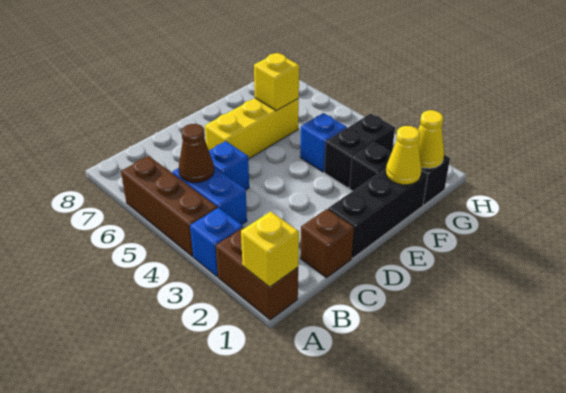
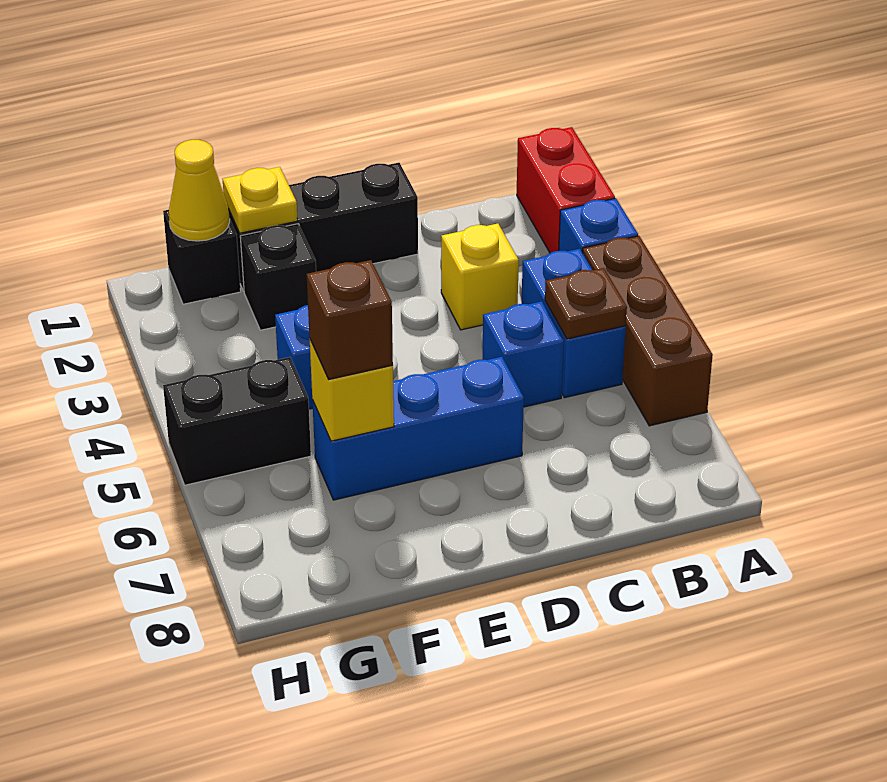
brown 1x2 brick [216,227,298,320] -> red 1x2 brick [517,127,615,253]
yellow 1x1 brick [241,211,299,287] -> yellow 1x1 brick moved to [441,224,519,330]
brown 1x1 cone [179,124,214,183] -> brown 1x1 plate [545,268,627,339]
brown 1x1 brick [300,209,354,278] -> brown 1x1 brick moved to [307,260,393,379]
yellow 1x3 brick [205,98,299,159] -> blue 1x3 brick [312,357,524,500]
yellow 1x1 cone [386,126,422,185] -> yellow 1x1 plate [223,167,298,233]
black 1x2 brick [324,113,395,188] -> black 1x2 brick moved to [163,357,311,485]

